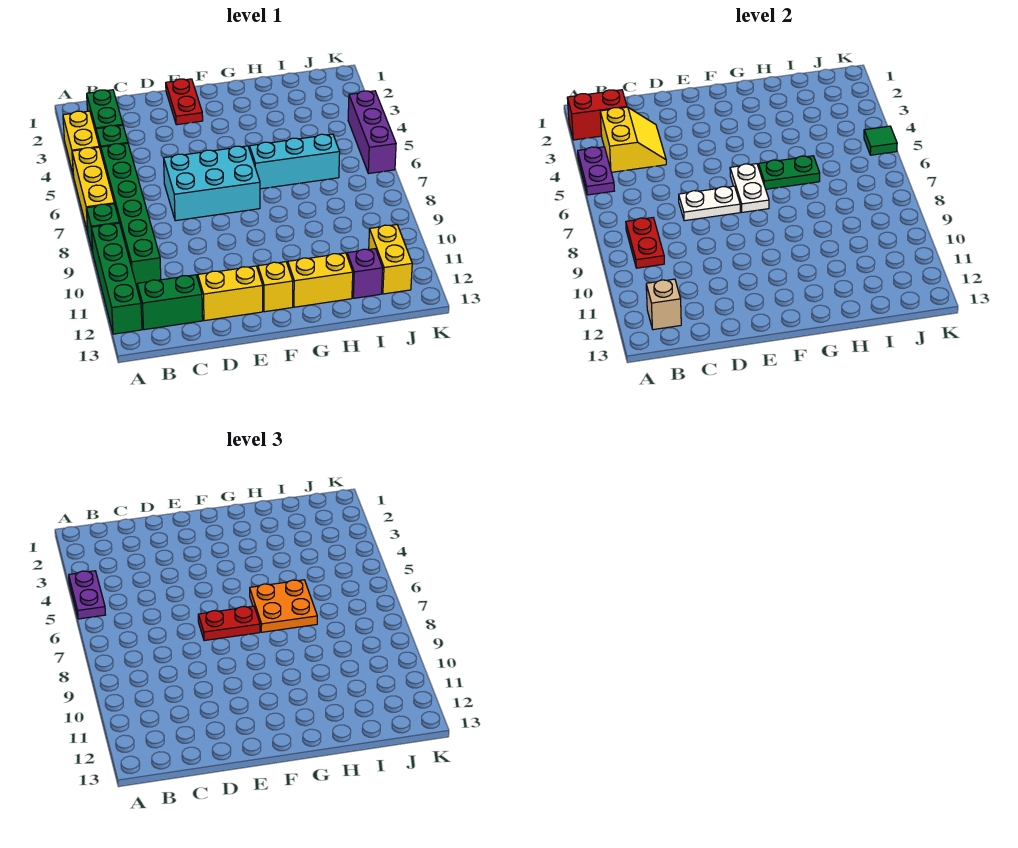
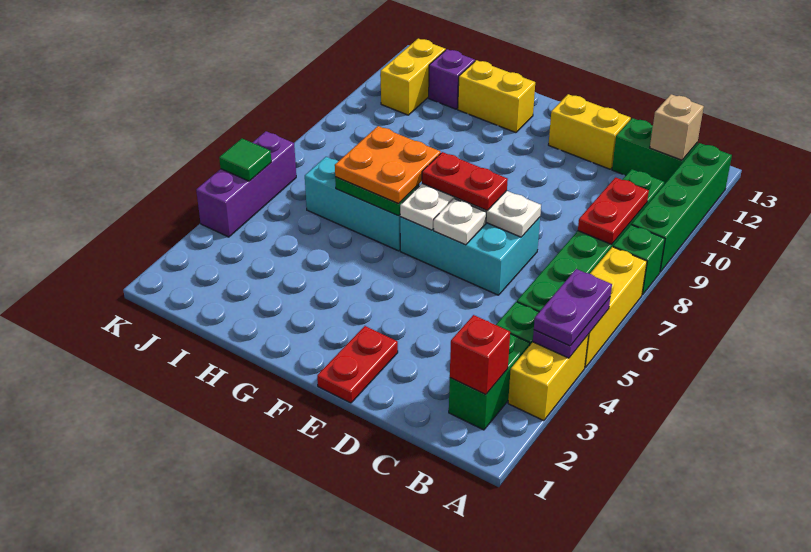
red 1x2 brick [567,90,627,140] -> red 1x1 brick [450,315,510,395]
yellow 2x2 slope [600,107,666,172] -> none
none -> white 1x1 plate [434,199,486,245]
yellow 1x1 brick [258,262,293,312] -> none

